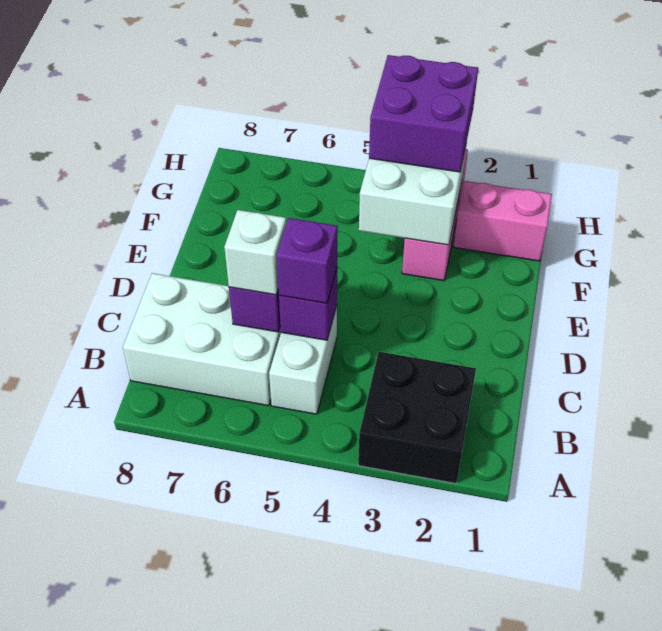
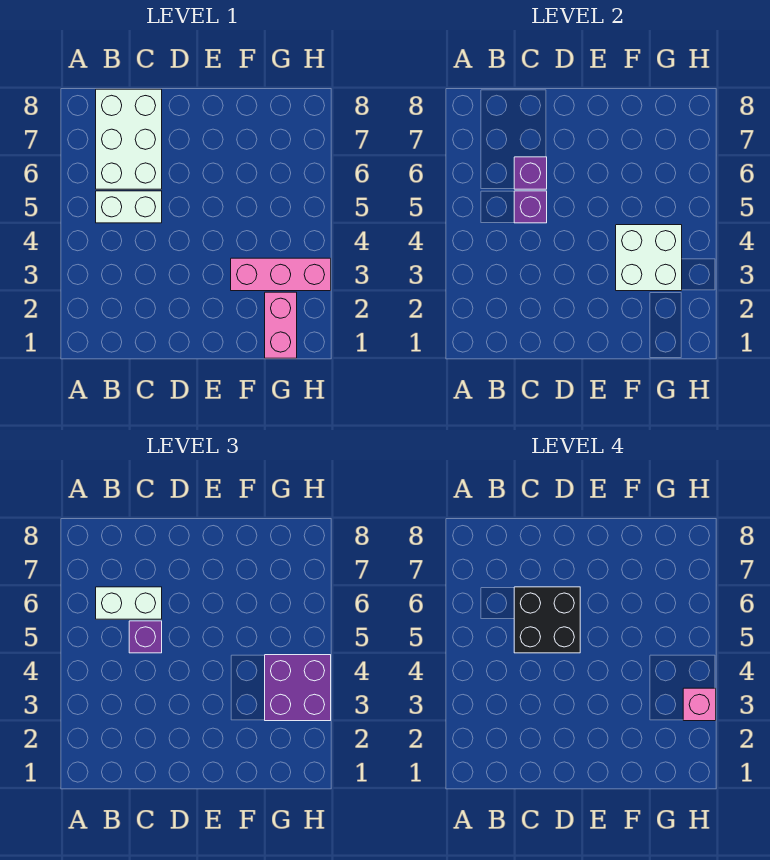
black 2x2 brick [358,352,476,484] -> black 2x2 brick moved to [514,587,580,653]
white 1x1 brick [224,210,286,295] -> white 1x2 brick [96,587,162,619]
none -> pink 1x1 brick [683,688,716,721]

